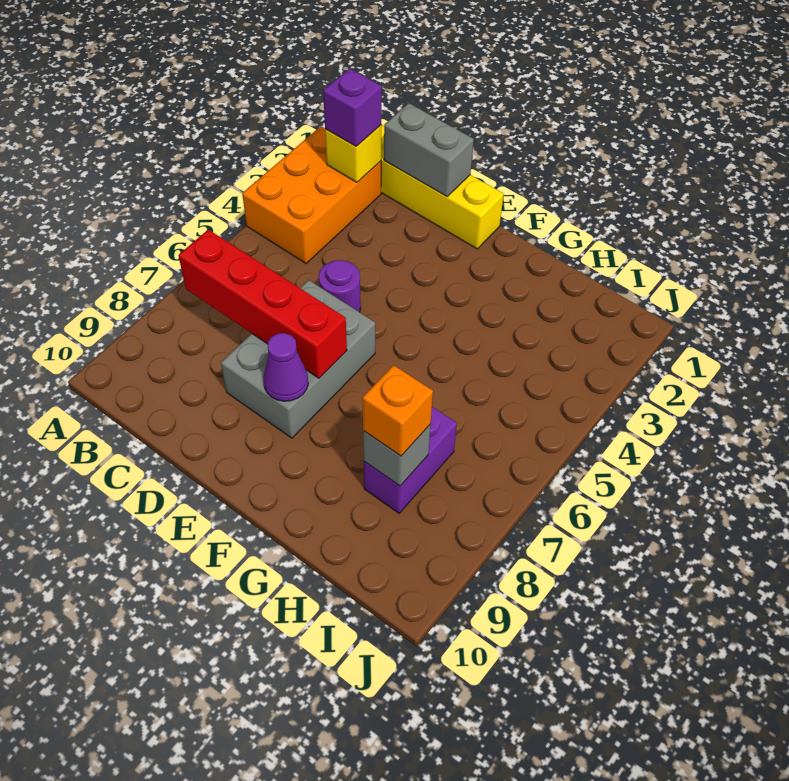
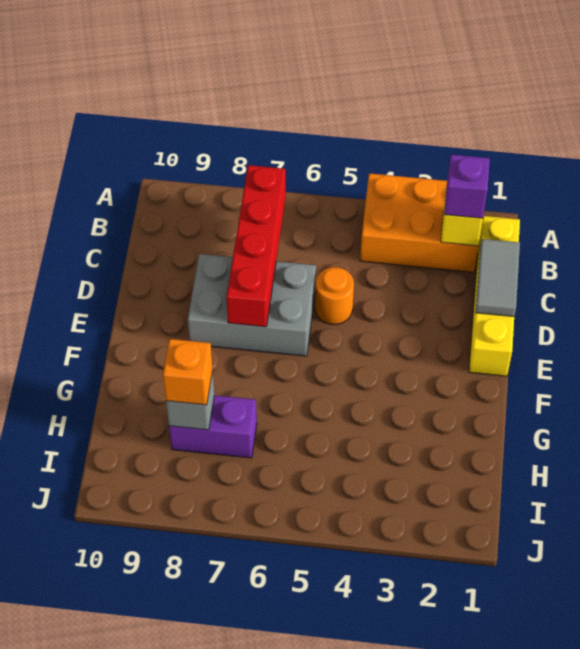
grey 1x2 brick [384,103,474,196] -> grey 1x2 tile [476,239,520,317]
purple 1x1 round brick [319,260,361,312] -> orange 1x1 round brick [315,267,354,324]
purple 1x1 cone [264,333,308,401] -> none

